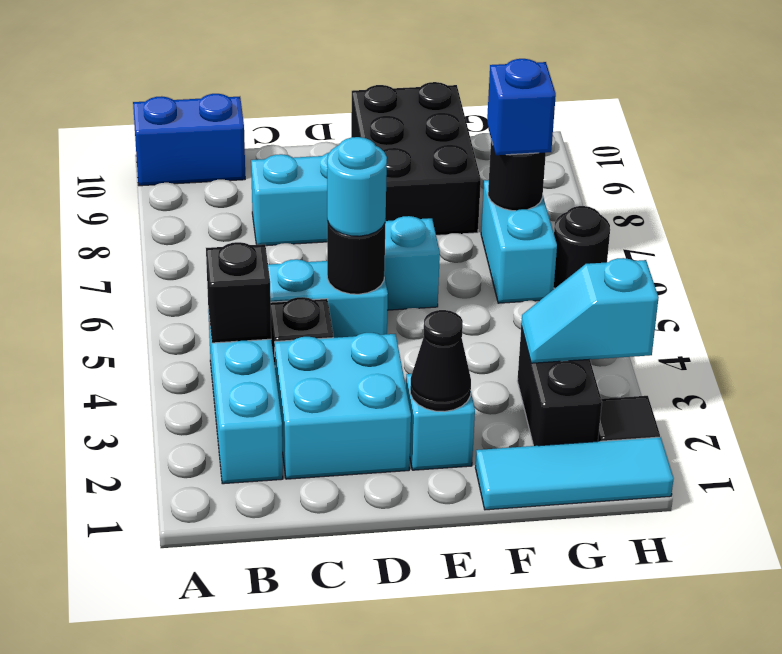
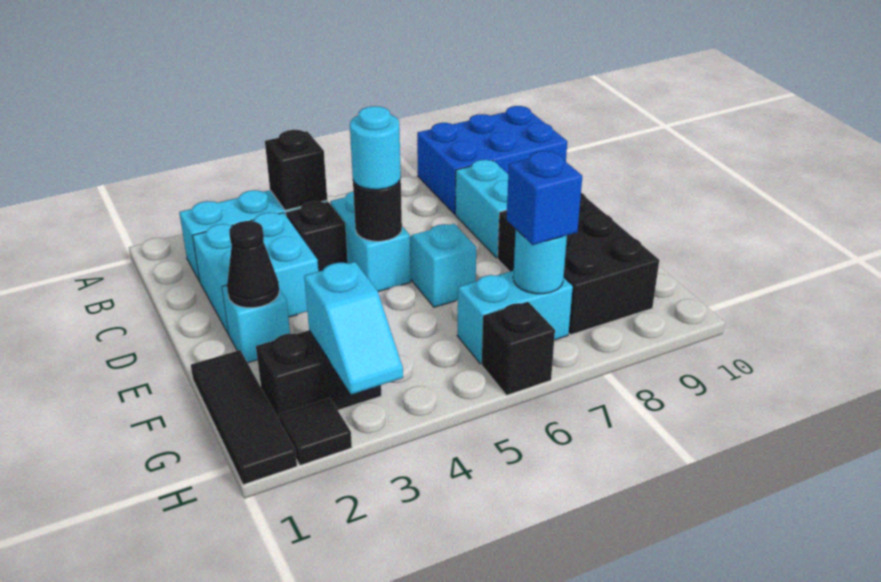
blue 1x2 brick [133,94,245,186] -> blue 2x3 brick [417,106,567,214]
black 2x3 brick [351,82,481,235] -> black 2x3 brick turned to [498,193,659,335]
cyan 1x3 tile [475,437,674,510] -> black 1x3 tile [191,350,297,485]
cyan 1x2 slope [521,258,659,363] -> cyan 1x2 slope turned to [304,262,403,394]
black 1x1 round brick [488,140,546,211] -> cyan 1x1 round brick [513,230,567,294]
black 1x1 round brick [554,206,610,289] -> black 1x1 brick [482,302,555,395]

